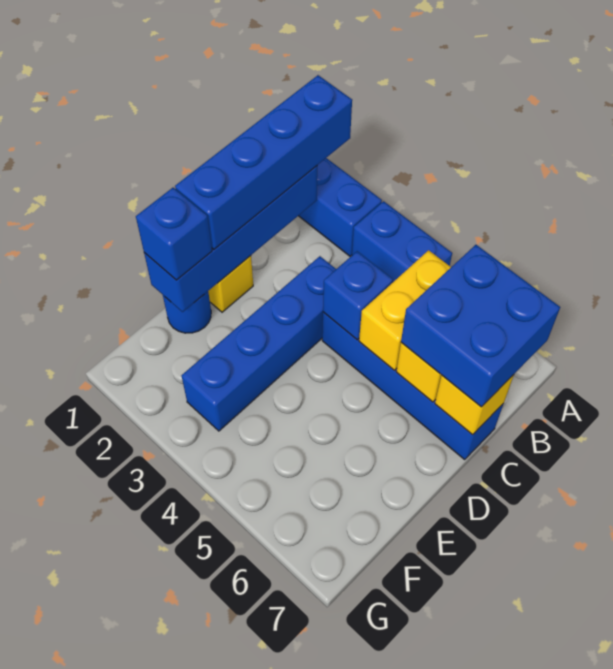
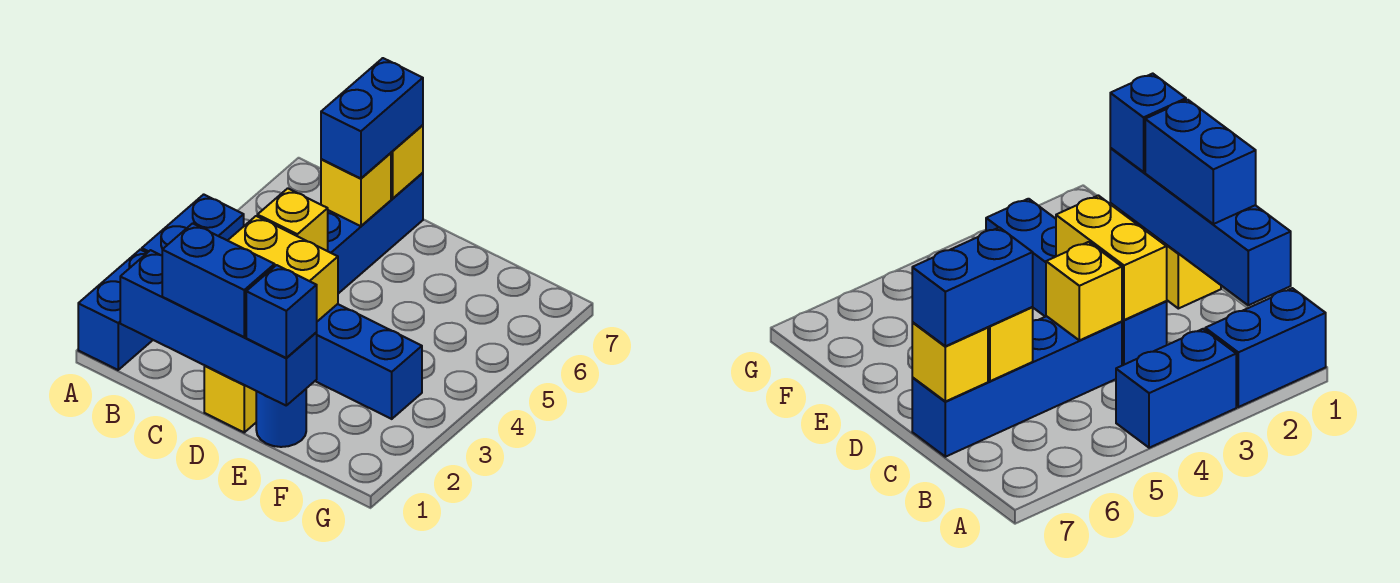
blue 1x4 brick [175,75,352,249] -> blue 1x2 brick [162,223,275,337]
yellow 1x2 brick [359,250,451,370] -> yellow 1x2 brick moved to [228,216,338,321]
blue 2x2 brick [401,245,560,407] -> blue 1x2 brick [321,58,423,178]
blue 1x1 brick [323,251,393,340] -> yellow 1x1 brick [257,188,328,251]

